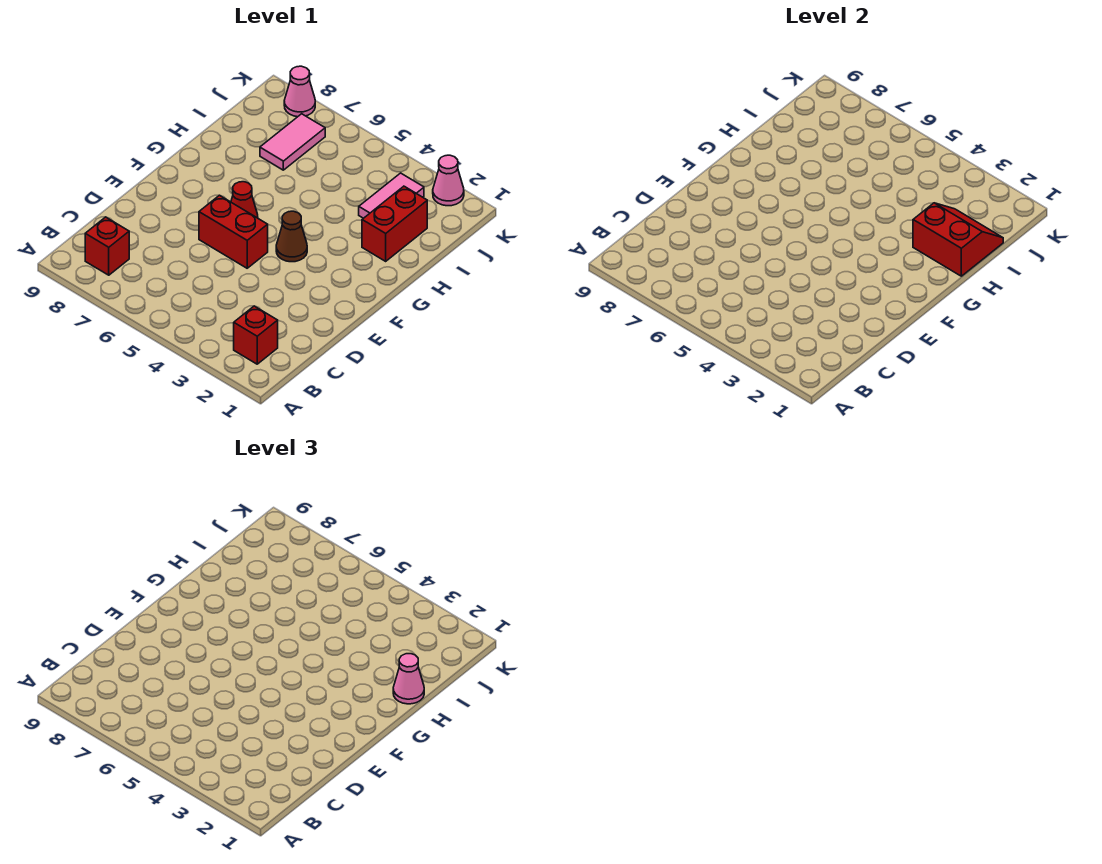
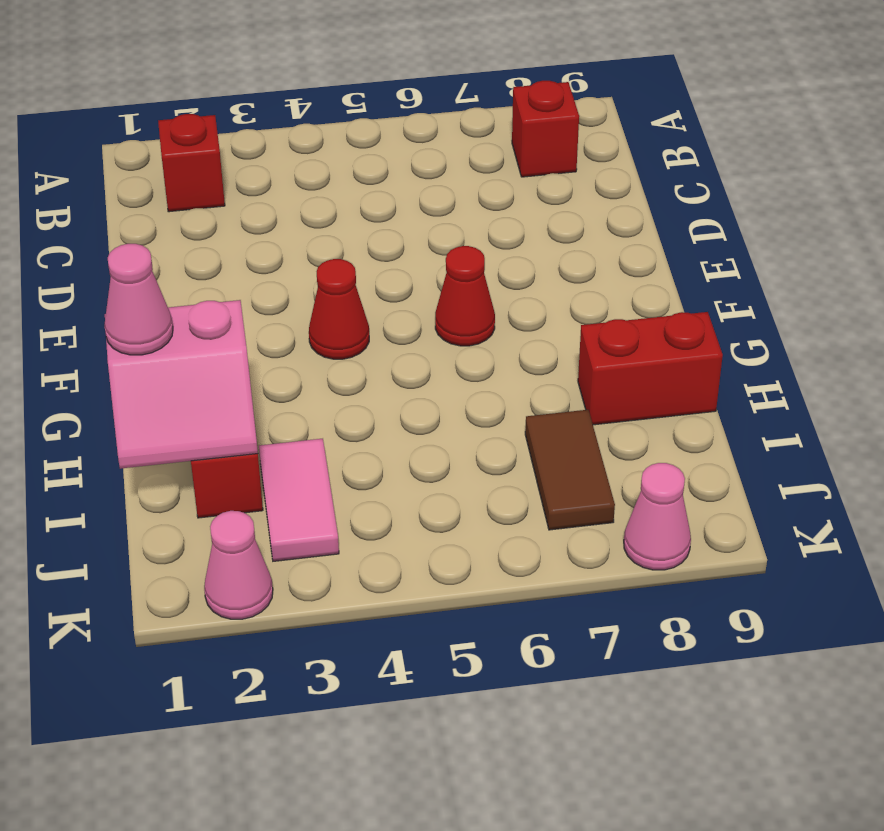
red 1x2 brick [199,195,268,268] -> red 1x2 brick moved to [578,312,723,425]
brown 1x1 cone [276,211,307,262] -> red 1x1 cone [309,259,369,359]
red 2x2 slope [913,203,1003,276] -> pink 2x2 slope [105,300,258,469]
pink 1x2 tile [260,114,325,170] -> brown 1x2 tile [525,410,615,530]

